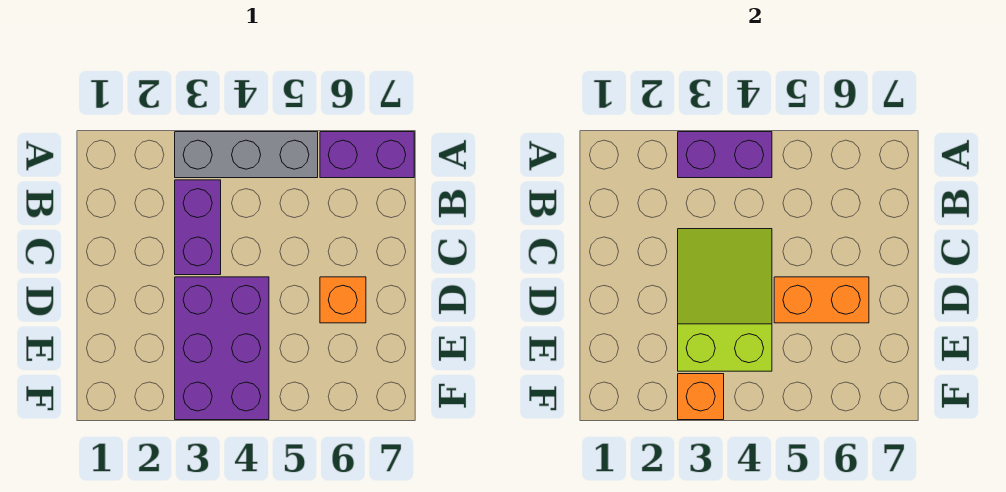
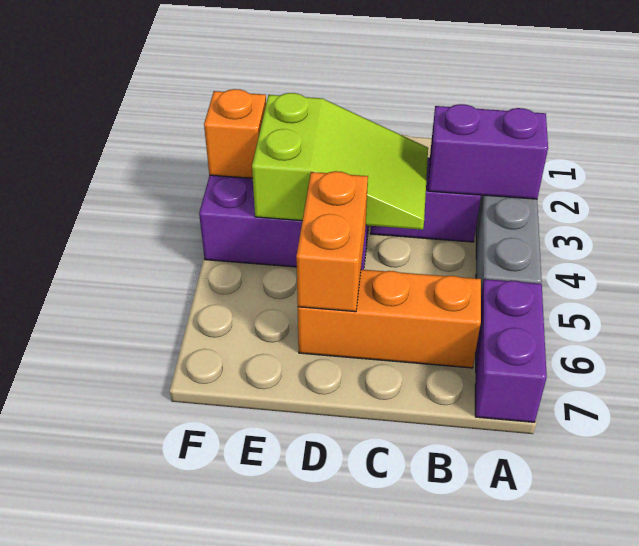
purple 1x2 brick [678,132,772,178] -> purple 1x2 brick turned to [428,104,548,199]
orange 1x1 brick [320,277,366,323] -> orange 1x3 brick [298,269,481,368]

